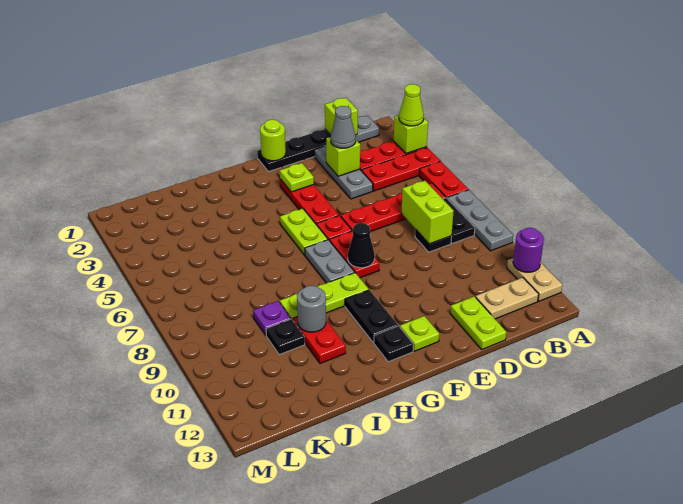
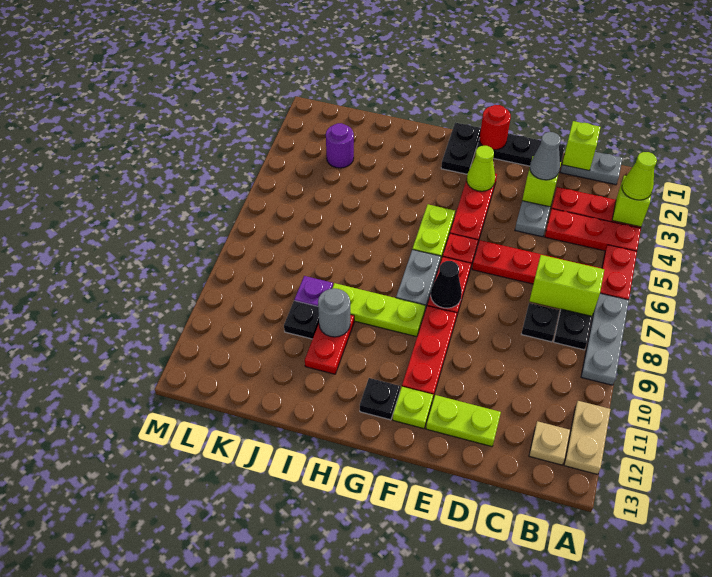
purple 1x1 round brick [513,228,544,272] -> purple 1x1 round brick moved to [326,123,354,168]
tan 1x2 plate [476,277,539,319] -> tan 1x1 plate [529,421,570,465]
lime 1x2 brick [401,181,454,244] -> lime 1x2 brick turned to [529,255,604,316]
lime 1x2 plate [450,296,506,349] -> lime 1x2 plate turned to [426,395,501,447]
lime 1x1 round brick [260,120,286,161] -> red 1x1 round brick [479,105,511,150]
lime 1x1 plate [280,163,314,192] -> lime 1x1 cone [467,146,495,191]
none -> red 1x3 plate [402,306,457,398]
black 1x2 plate [345,290,398,343] -> black 1x2 plate moved to [441,123,481,174]

